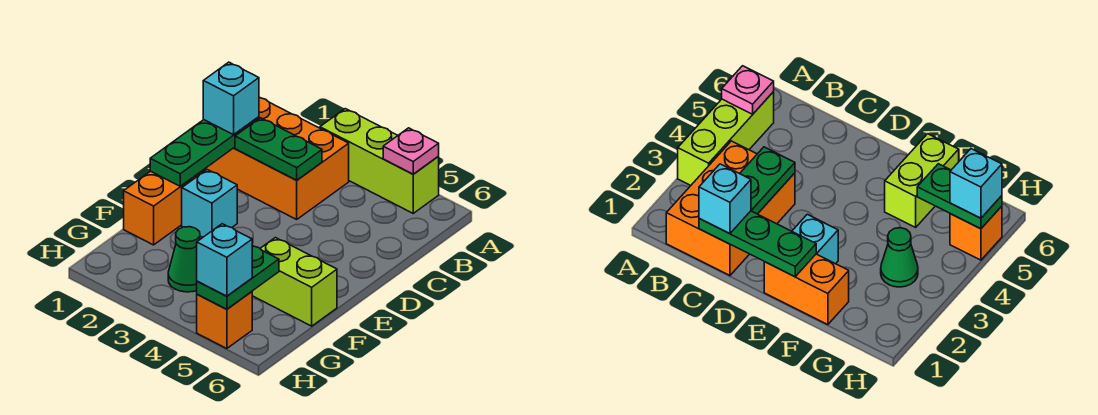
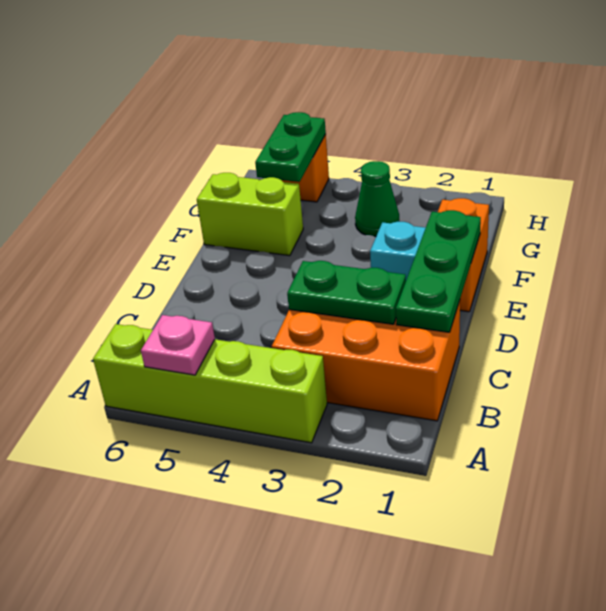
lime 1x3 brick [320,109,439,213] -> lime 1x4 brick [93,324,327,443]
cyan 1x1 brick [203,62,259,135] -> none
cyan 1x1 brick [197,224,252,296] -> none

